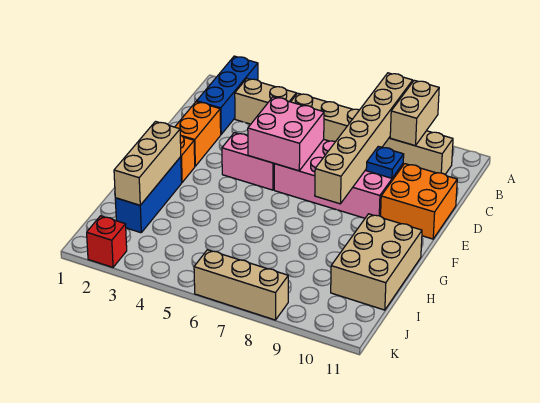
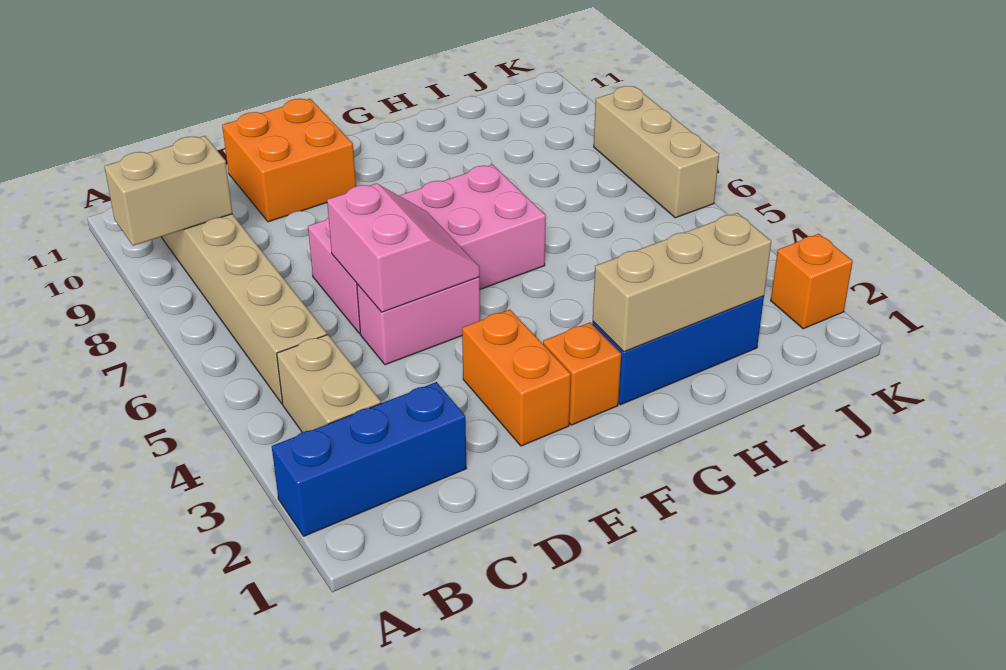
tan 1x6 brick [315,73,413,204] -> none
orange 1x2 brick [175,102,221,166] -> orange 1x2 brick turned to [462,310,571,446]
pink 2x2 brick [248,97,324,171] -> pink 2x2 slope [327,183,480,312]
pink 2x4 brick [274,139,403,218] -> pink 2x4 brick turned to [308,165,546,334]
blue 1x1 plate [366,146,404,178] -> none
pink 1x2 brick [222,133,274,190] -> pink 1x2 brick turned to [357,277,480,365]
tan 2x3 brick [331,214,422,310] -> none
red 1x1 brick [87,216,127,267] -> orange 1x1 brick [771,234,853,329]

